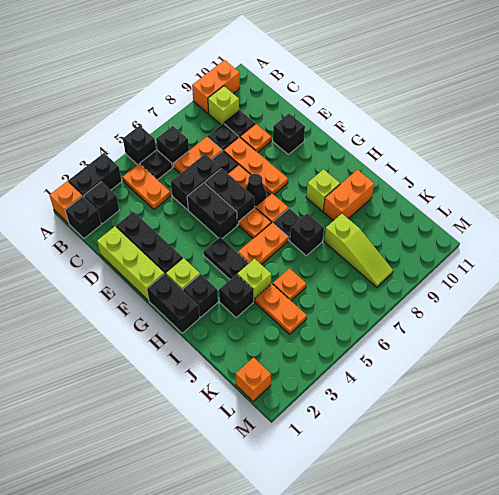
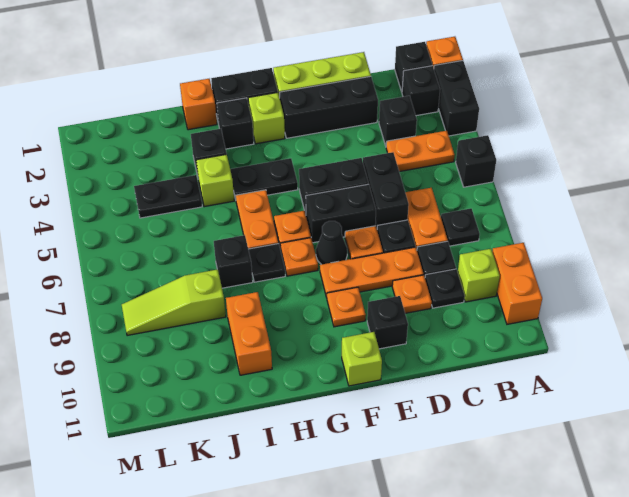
black 1x1 plate [140,150,172,180] -> black 1x1 plate moved to [441,208,480,246]
black 1x1 brick [156,126,189,167] -> black 1x1 brick moved to [379,96,417,146]
lime 1x1 brick [306,169,340,211] -> lime 1x1 brick moved to [342,332,382,386]
orange 1x2 plate [255,284,307,334] -> black 1x2 plate [134,175,202,218]
orange 1x1 plate [273,268,306,301] -> orange 1x1 plate moved to [327,287,366,327]
orange 1x1 brick [236,357,271,402] -> orange 1x1 brick moved to [180,79,217,130]

